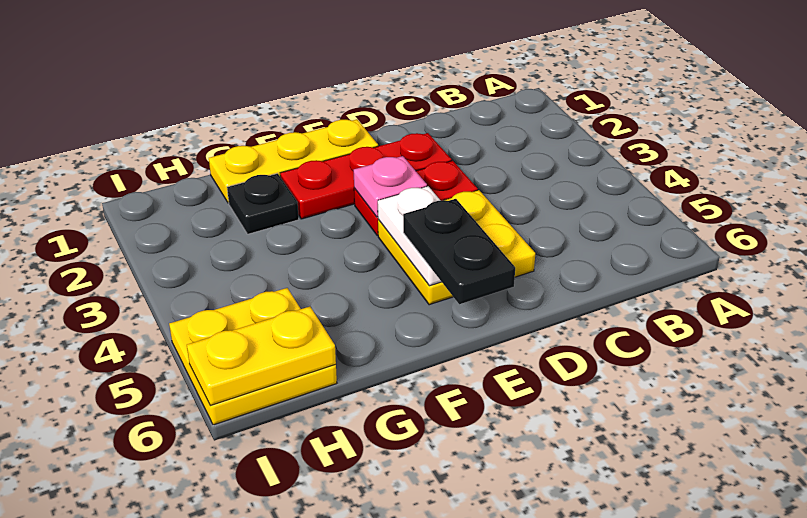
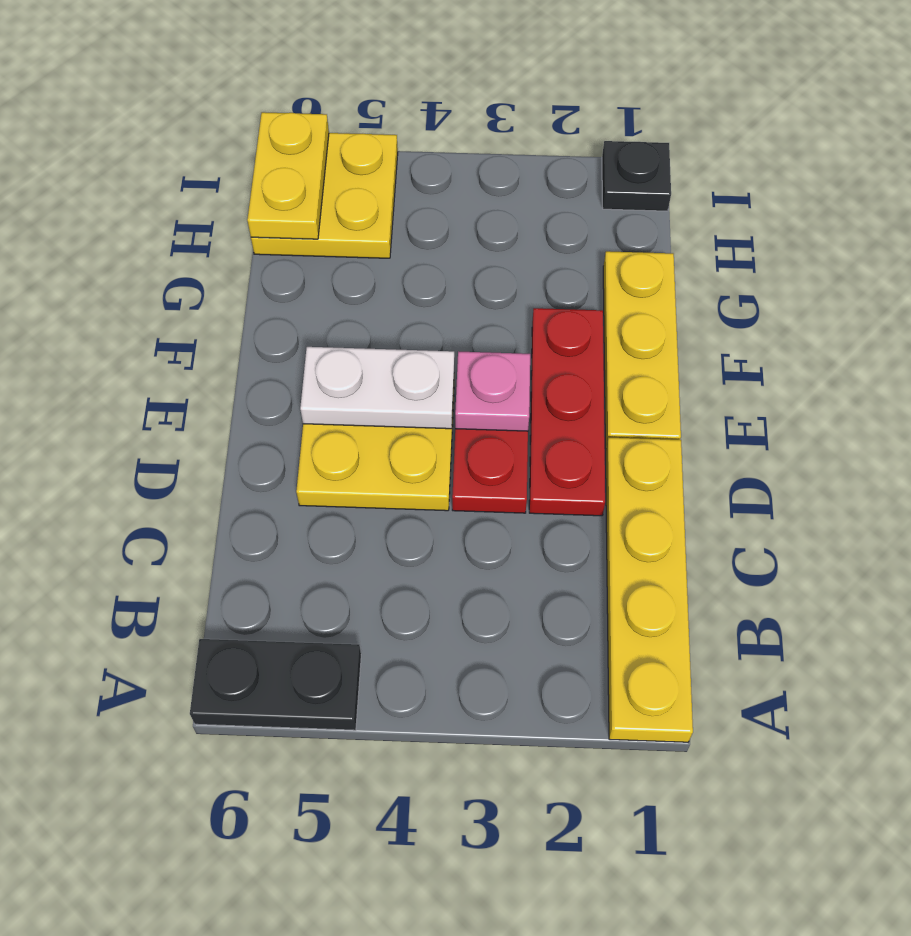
none -> yellow 1x4 plate [606,437,693,742]
black 1x2 plate [403,199,515,304] -> black 1x2 plate moved to [190,639,361,730]
black 1x1 plate [227,173,299,234] -> black 1x1 plate moved to [602,141,671,211]

